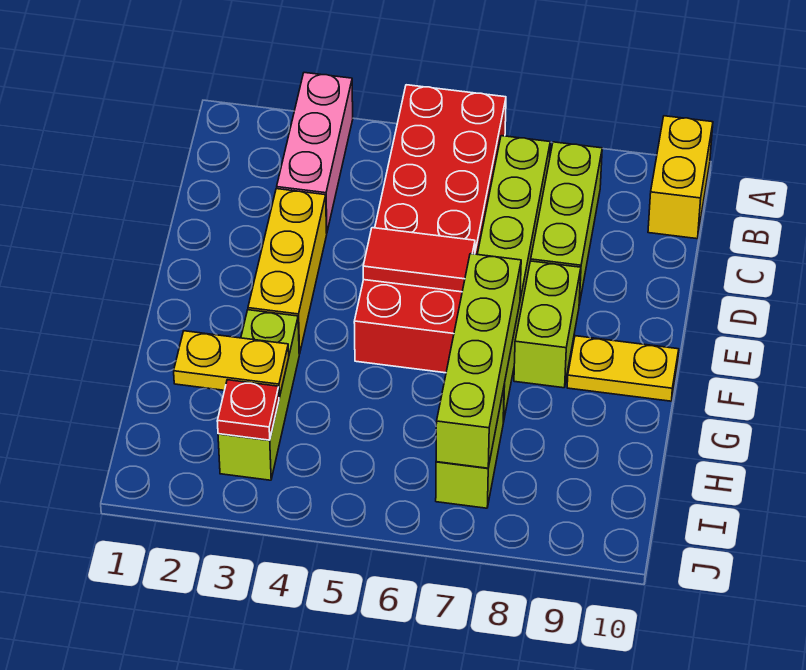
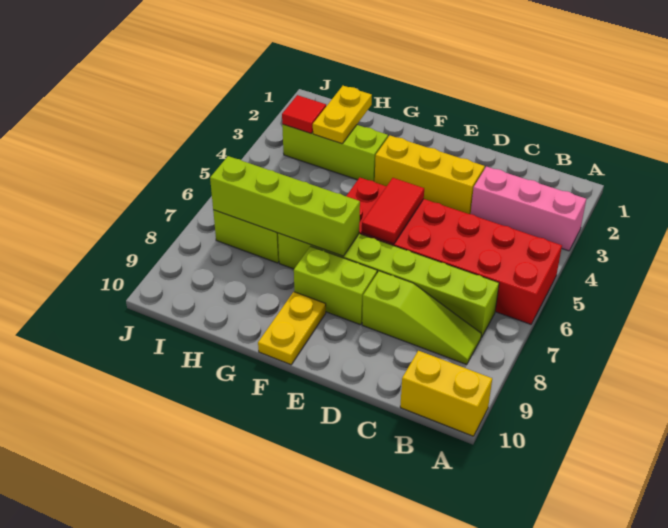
lime 1x3 brick [531,142,602,305] -> lime 1x3 slope [362,271,481,365]
red 1x1 plate [217,380,279,440] -> red 1x1 tile [282,95,326,133]

